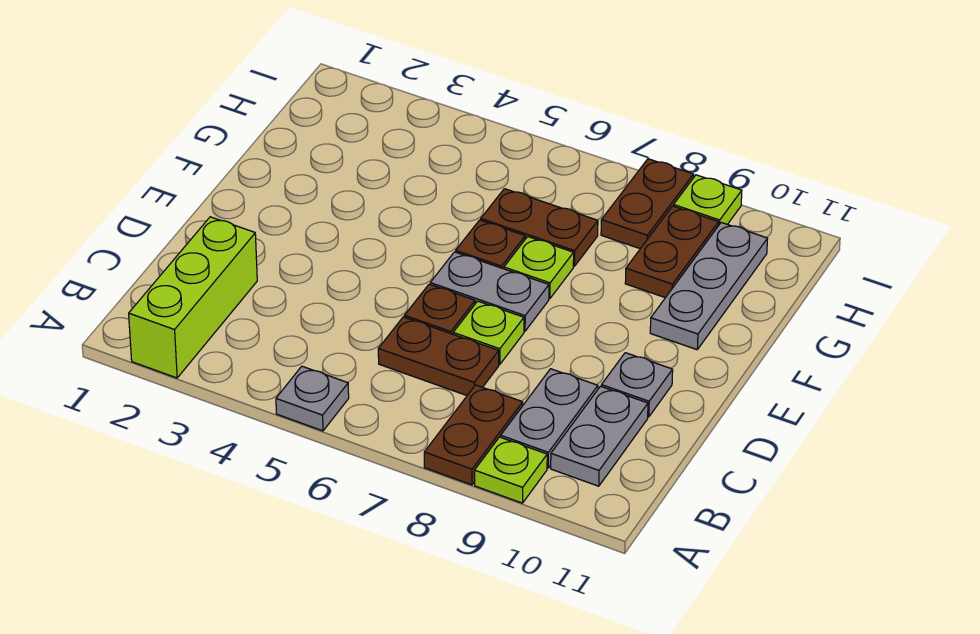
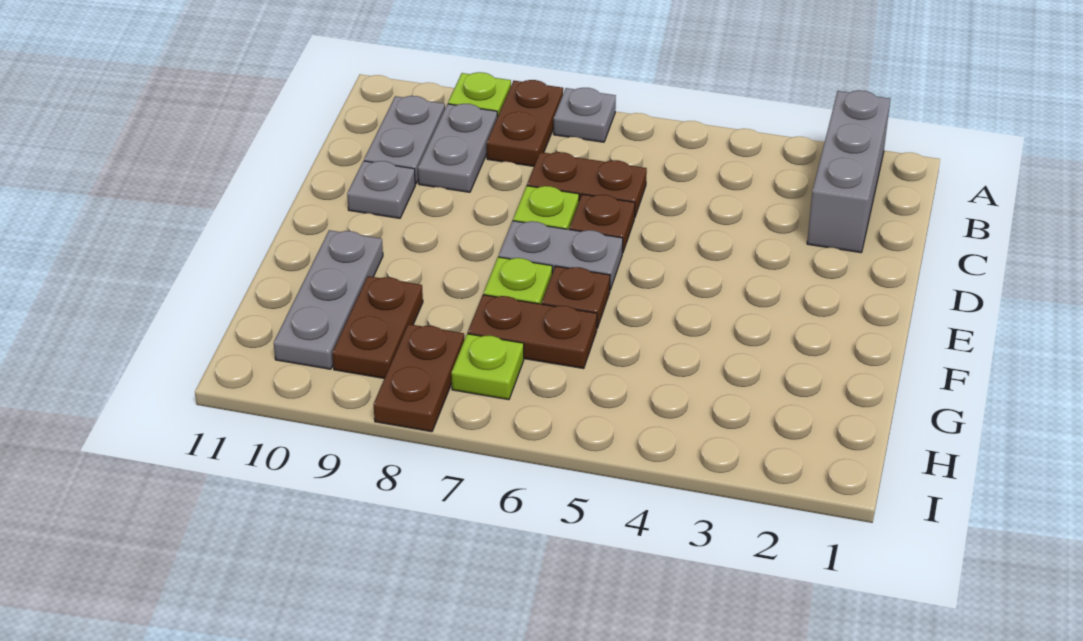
lime 1x3 brick [129,217,257,378] -> grey 1x3 brick [807,90,890,253]
grey 1x1 plate [276,366,349,431] -> grey 1x1 plate moved to [554,88,616,142]
lime 1x1 plate [674,175,742,224] -> lime 1x1 plate moved to [451,334,524,400]

